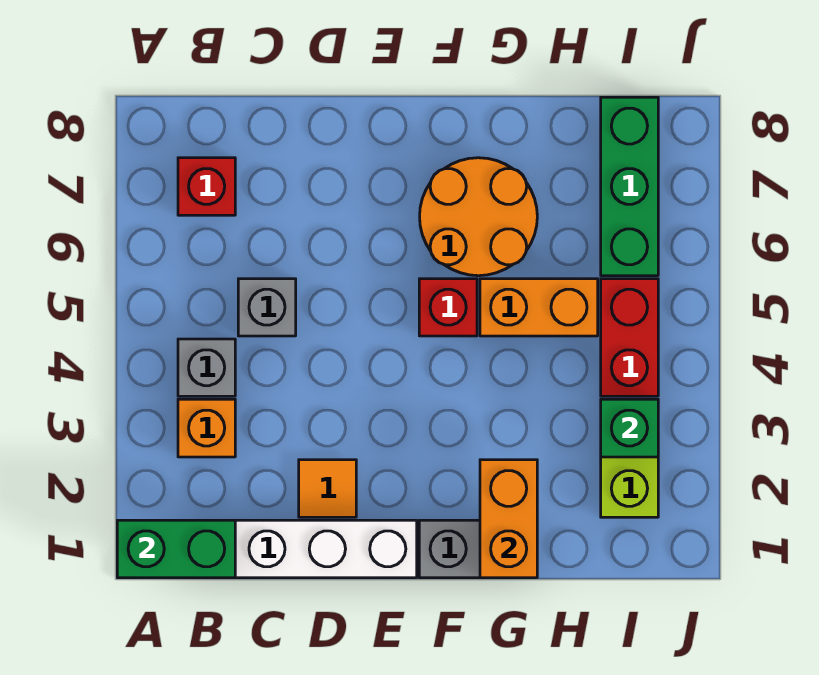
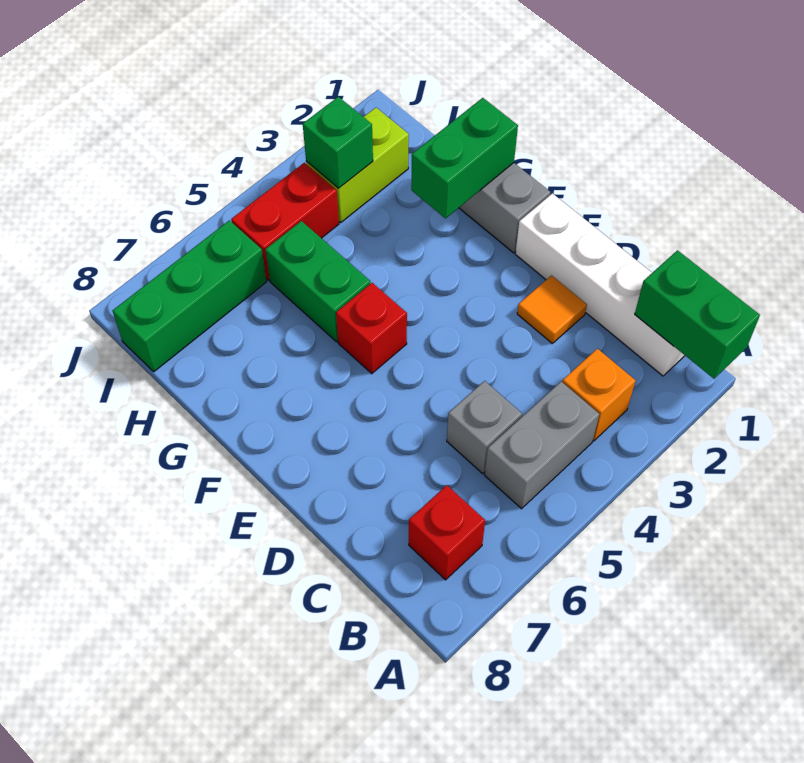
grey 1x1 brick [178,339,235,396] -> grey 1x2 brick [485,382,599,509]
orange 2x2 round brick [420,158,537,276] -> none
orange 1x2 brick [480,460,537,578] -> green 1x2 brick [411,98,518,218]
orange 1x2 brick [480,279,598,336] -> green 1x2 brick [265,221,370,342]

